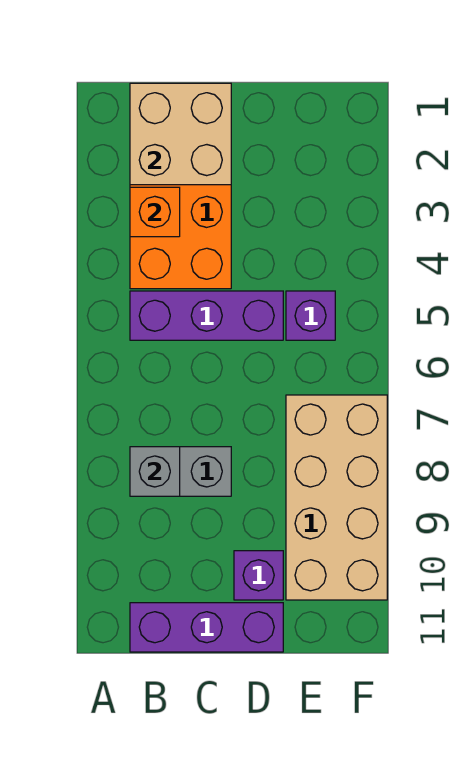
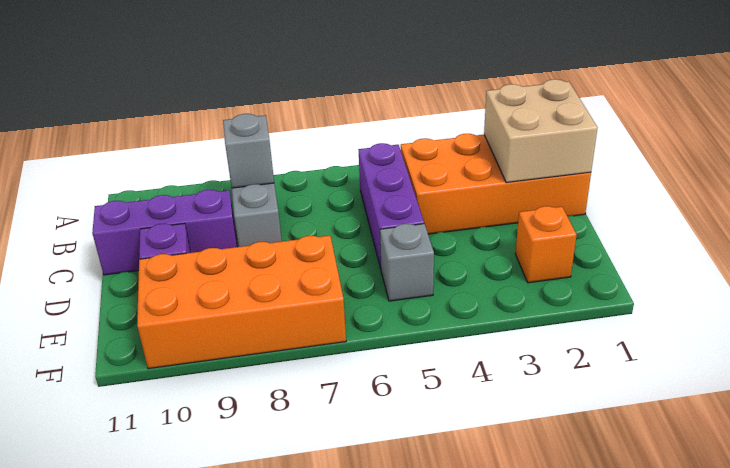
orange 1x1 brick [130,187,180,237] -> orange 1x1 brick moved to [515,206,577,283]
purple 1x3 brick [130,603,283,652] -> purple 1x3 brick turned to [92,190,237,275]
purple 1x1 brick [286,291,335,340] -> grey 1x1 brick [380,224,434,301]
tan 2x4 brick [286,395,387,600] -> orange 2x4 brick [137,236,346,369]

